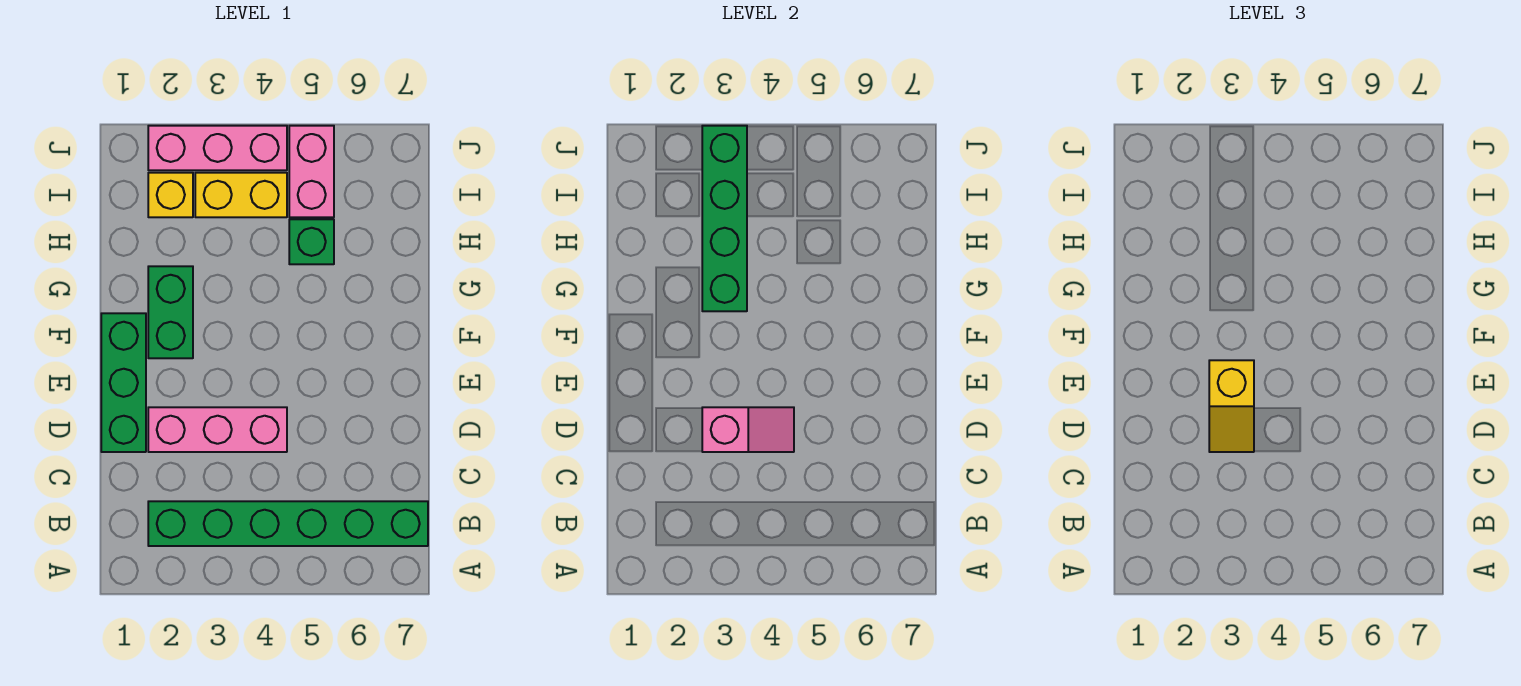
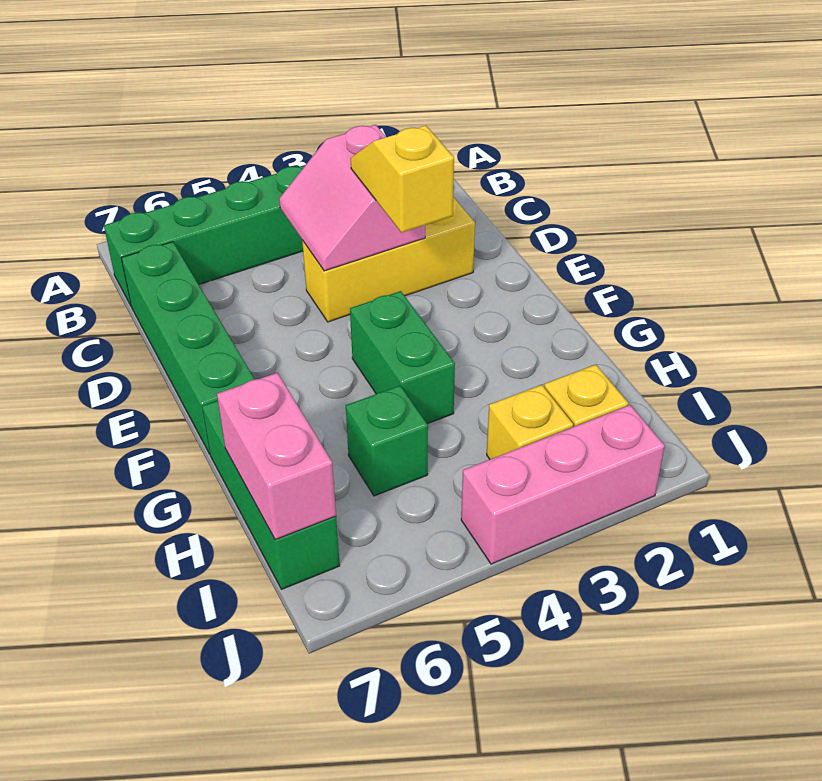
green 1x3 brick [101,313,146,452] -> green 1x3 brick moved to [202,401,340,589]
pink 1x3 brick [148,407,287,452] -> yellow 1x3 brick [302,197,475,322]
pink 1x2 slope [702,407,794,452] -> pink 2x2 slope [279,125,425,271]
green 1x2 brick [148,266,193,358] -> green 1x2 brick moved to [350,291,455,424]
green 1x4 brick [702,126,747,311] -> green 1x4 brick moved to [122,242,255,454]
yellow 1x2 brick [195,173,287,217] -> yellow 1x1 brick [487,385,573,459]
pink 1x2 brick [289,126,334,217] -> pink 1x2 brick moved to [217,373,336,540]

